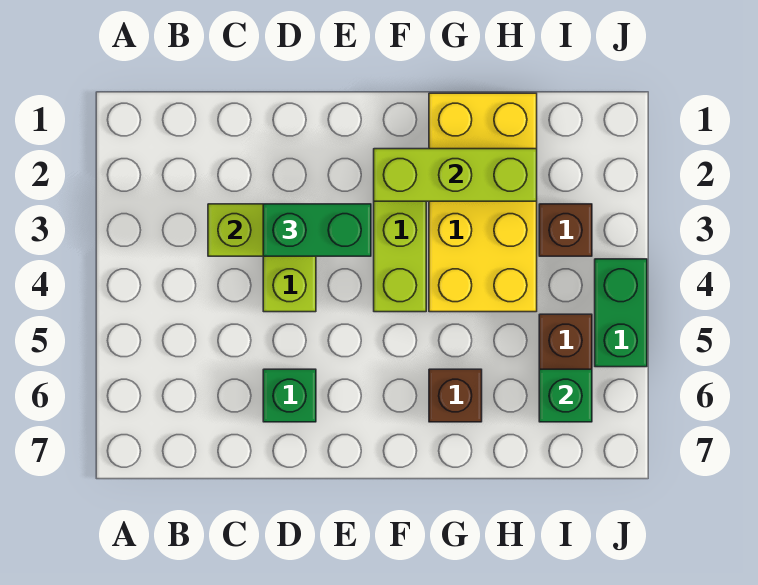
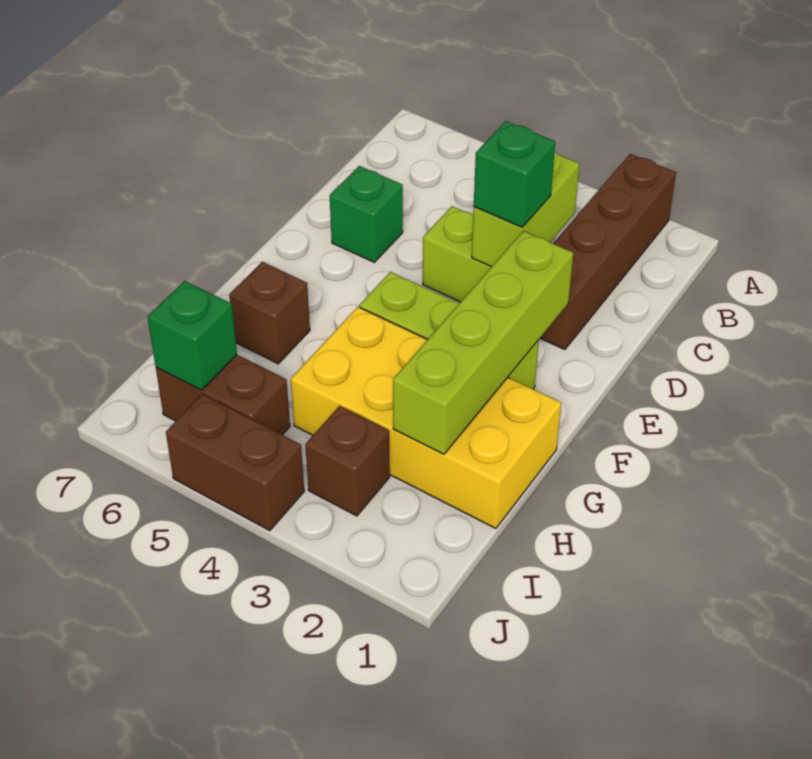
none -> brown 1x4 brick [540,154,676,350]
green 1x2 brick [263,204,371,256] -> green 1x1 brick [474,121,555,227]
lime 1x3 brick [374,149,537,201] -> lime 1x4 brick [393,231,573,454]
green 1x2 brick [595,259,647,367] -> brown 1x2 brick [166,394,304,531]

